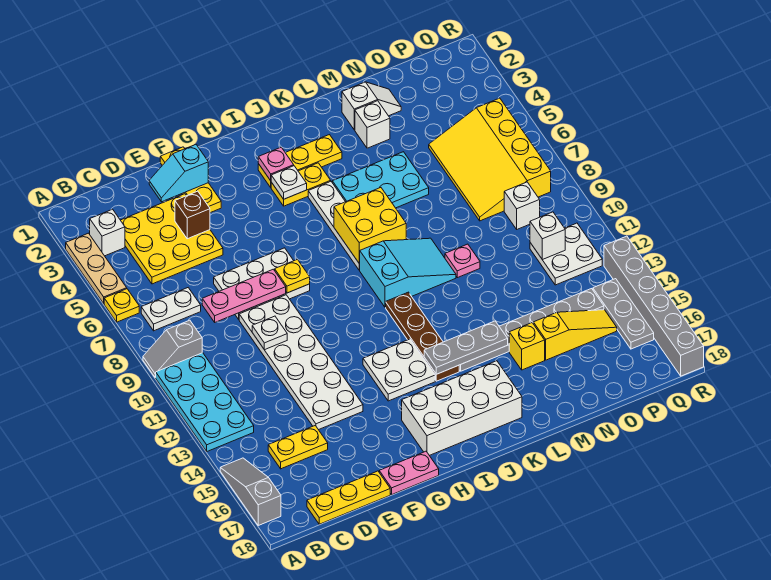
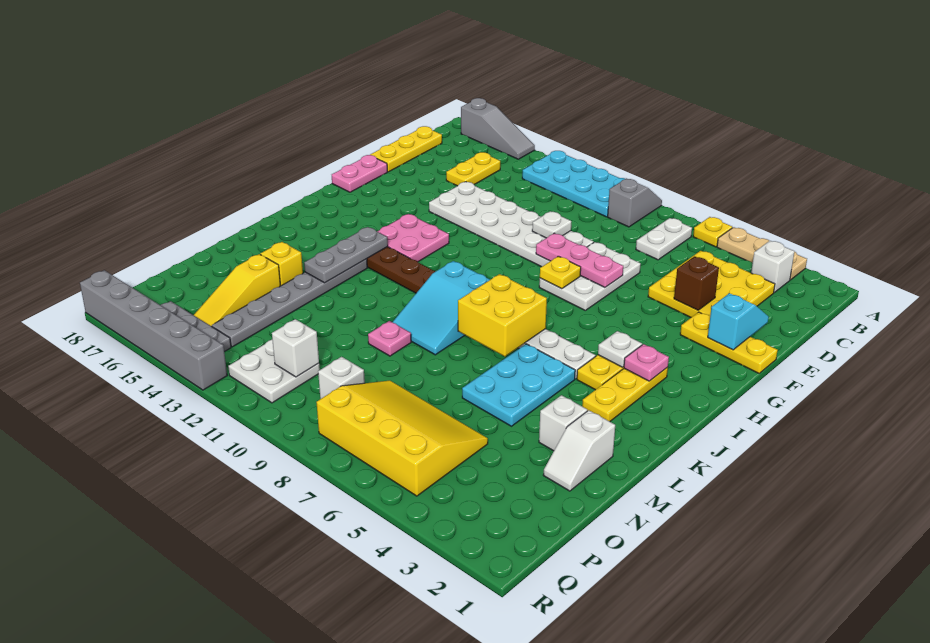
pink 1x3 plate [202,269,286,322] -> pink 1x3 plate turned to [536,233,623,287]
white 2x2 plate [363,339,435,401] -> pink 2x2 plate [377,214,449,262]
white 2x4 brick [402,361,522,456] -> none

